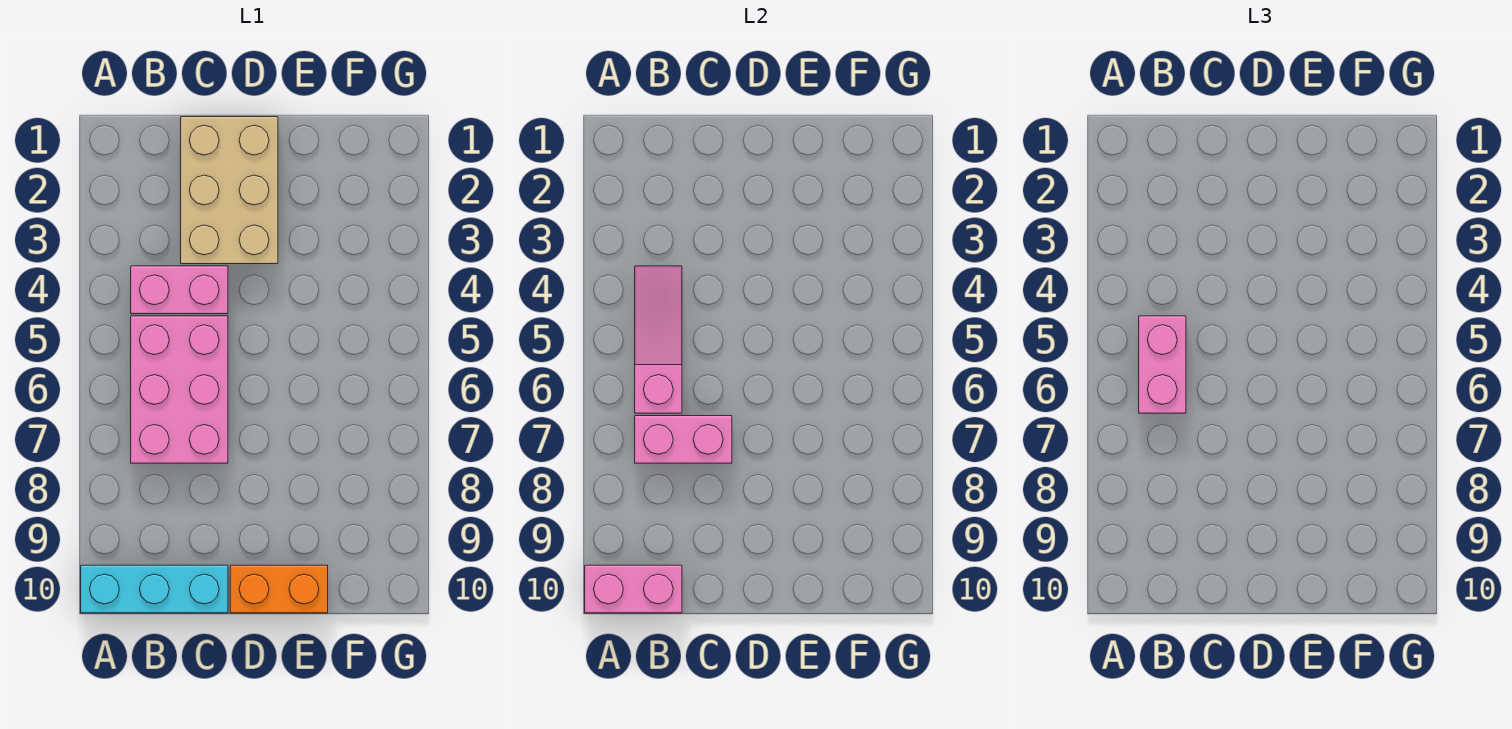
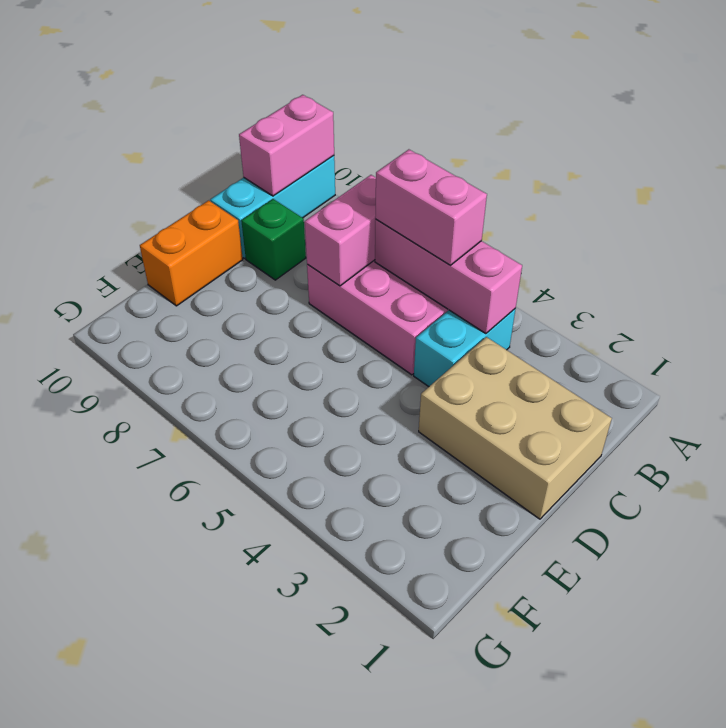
pink 1x2 brick [131,266,228,314] -> cyan 1x2 brick [414,309,515,387]
pink 1x3 slope [635,266,682,413] -> pink 1x3 brick [375,220,522,334]
none -> green 1x1 brick [241,199,306,280]

